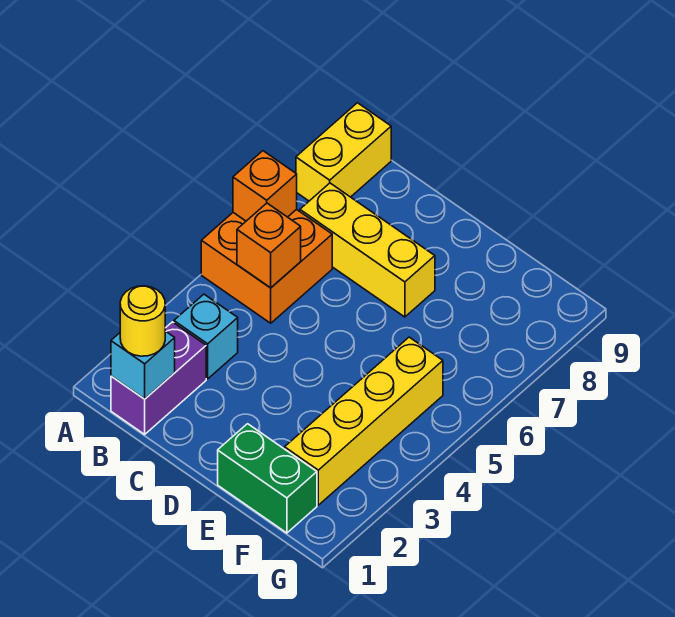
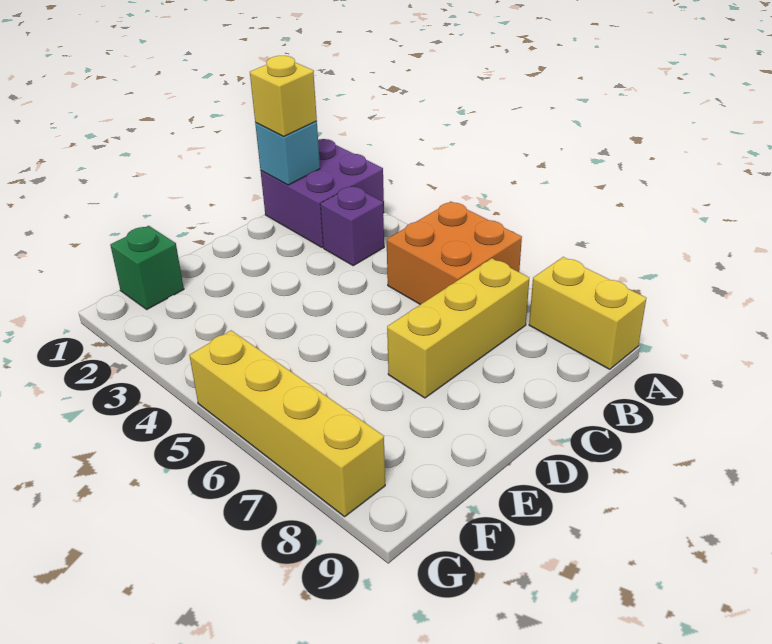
orange 1x1 brick [233,151,297,221] -> none
purple 1x2 brick [111,322,206,434] -> purple 2x2 brick [261,139,384,248]
yellow 1x1 round brick [120,286,165,356] -> yellow 1x1 brick [250,56,317,136]
cyan 1x1 brick [174,294,238,379] -> purple 1x1 brick [320,186,384,266]
orange 1x1 brick [237,203,301,288] -> none
green 1x2 brick [218,424,317,533] -> green 1x1 brick [110,226,184,309]
yellow 1x4 brick [285,337,443,505] -> yellow 1x4 brick moved to [189,331,385,517]

